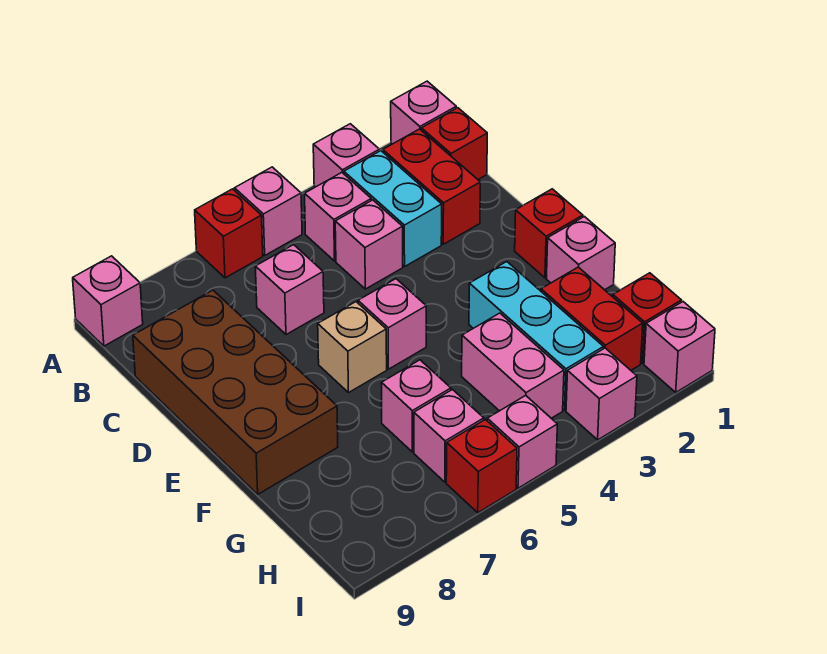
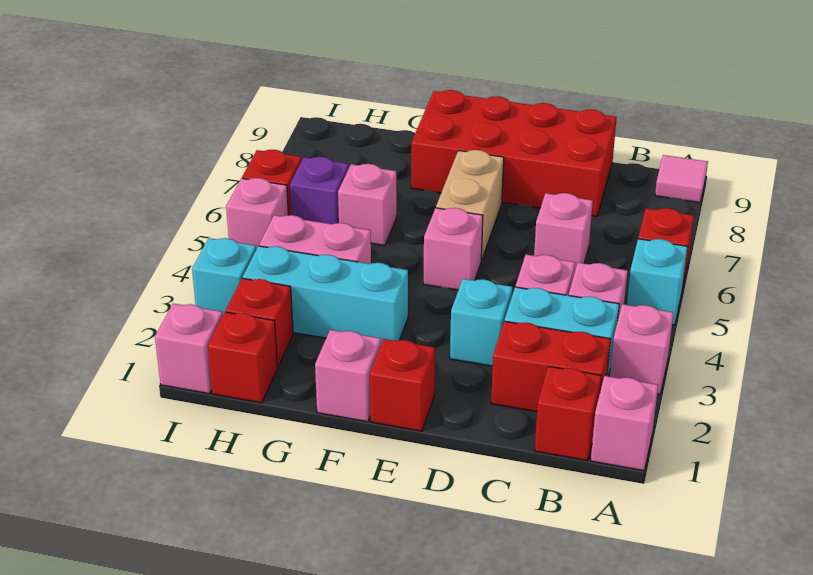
pink 1x1 brick [235,167,302,255] -> cyan 1x1 brick [627,239,688,325]
pink 1x1 brick [73,256,143,346] -> pink 1x1 tile [655,155,708,202]
brown 2x4 brick [133,290,338,494] -> red 2x4 brick [411,90,617,217]
none -> cyan 1x1 brick [450,279,512,366]
tan 1x1 brick [318,302,387,393] -> tan 1x2 brick [436,150,504,261]
red 1x2 brick [541,267,643,370] -> red 1x1 brick [226,278,293,367]
pink 1x1 brick [414,390,484,482] -> purple 1x1 brick [290,157,349,224]
pink 1x1 brick [566,348,637,440] -> cyan 1x1 brick [192,238,256,315]

